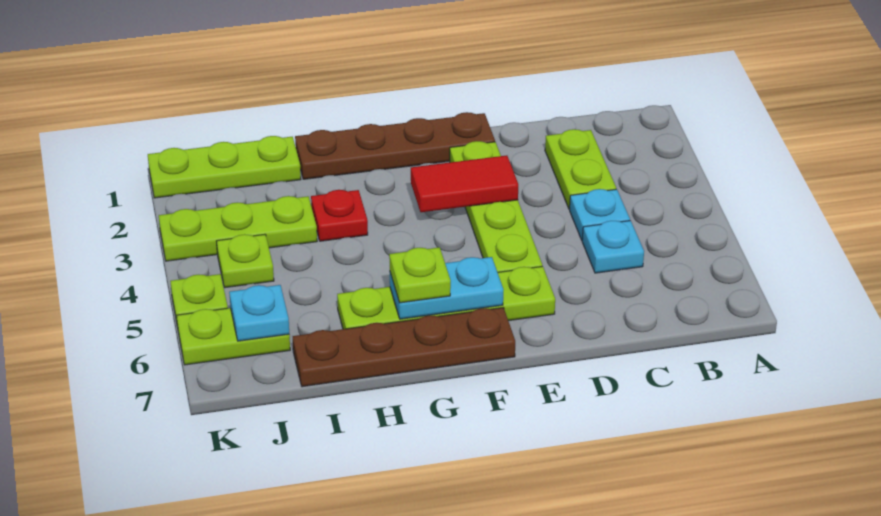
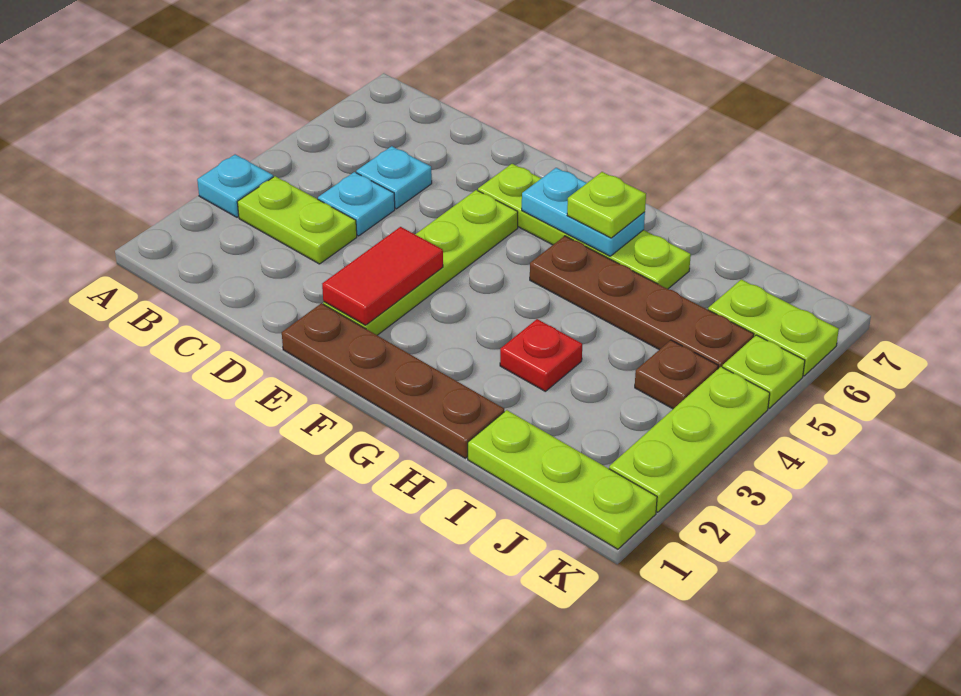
lime 1x2 plate [545,129,616,209] -> lime 1x2 plate turned to [237,176,357,264]
red 1x2 tile [411,155,518,212] -> red 1x2 tile turned to [322,227,443,325]
brown 1x4 plate [293,308,515,387] -> brown 1x4 plate moved to [530,236,754,369]
lime 1x3 plate [159,196,317,261] -> lime 1x3 plate turned to [609,367,770,512]
lime 1x1 plate [217,234,274,288] -> brown 1x1 plate [635,340,718,409]
cyan 1x1 plate [229,285,289,341] -> cyan 1x1 plate moved to [197,154,273,217]

